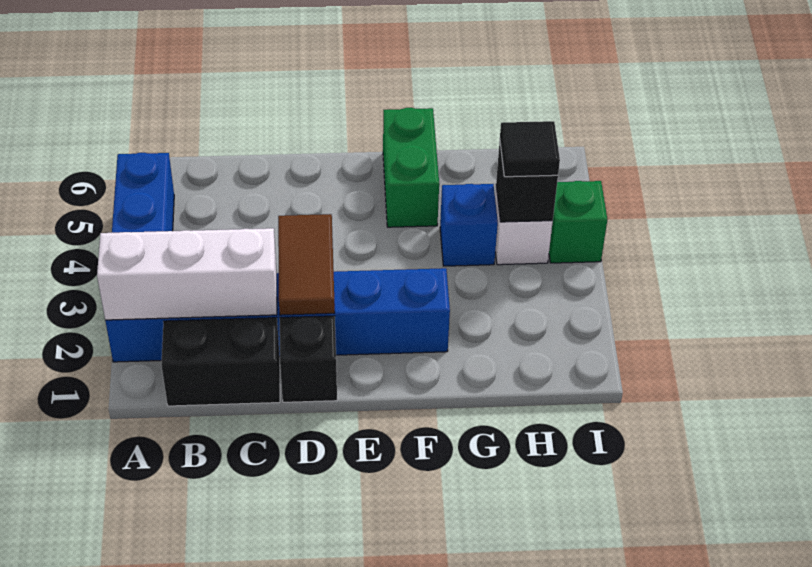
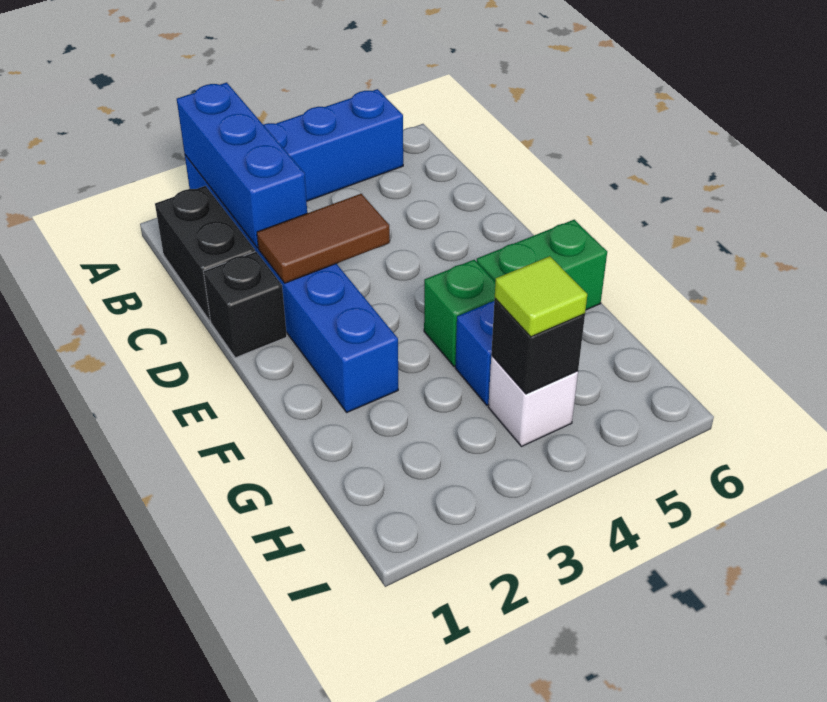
white 1x3 brick [97,228,277,320] -> blue 1x3 brick [177,82,307,248]
black 1x1 tile [500,121,560,177] -> lime 1x1 tile [495,256,587,337]
green 1x1 brick [549,181,607,263] -> green 1x1 brick moved to [424,260,495,366]

